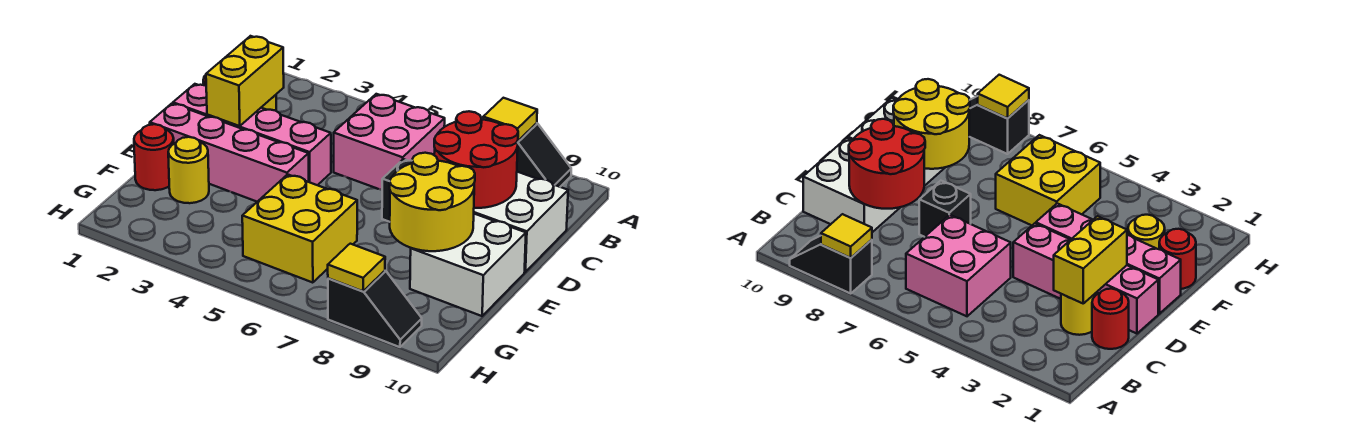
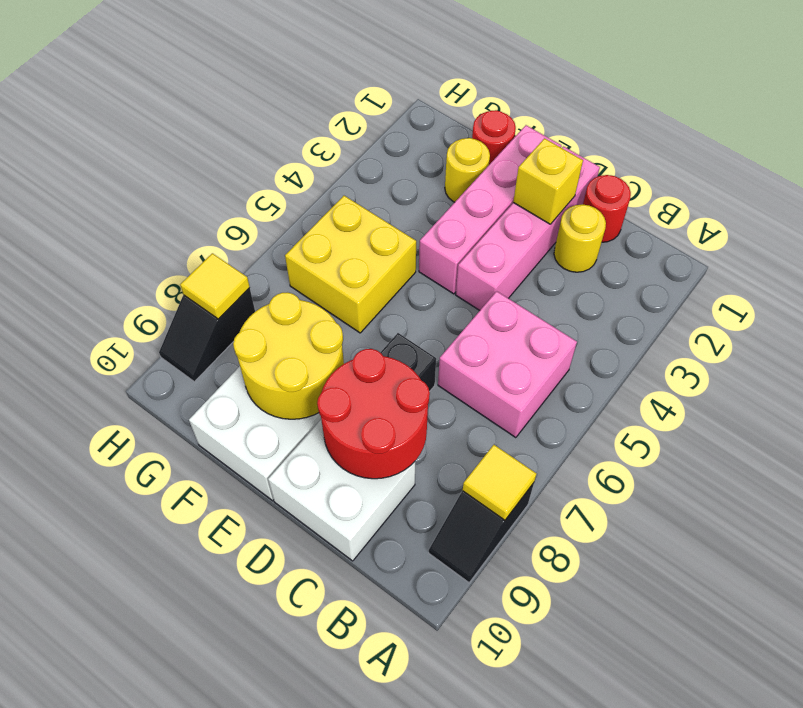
yellow 1x2 brick [206,36,284,126] -> yellow 1x1 brick [513,139,583,224]

